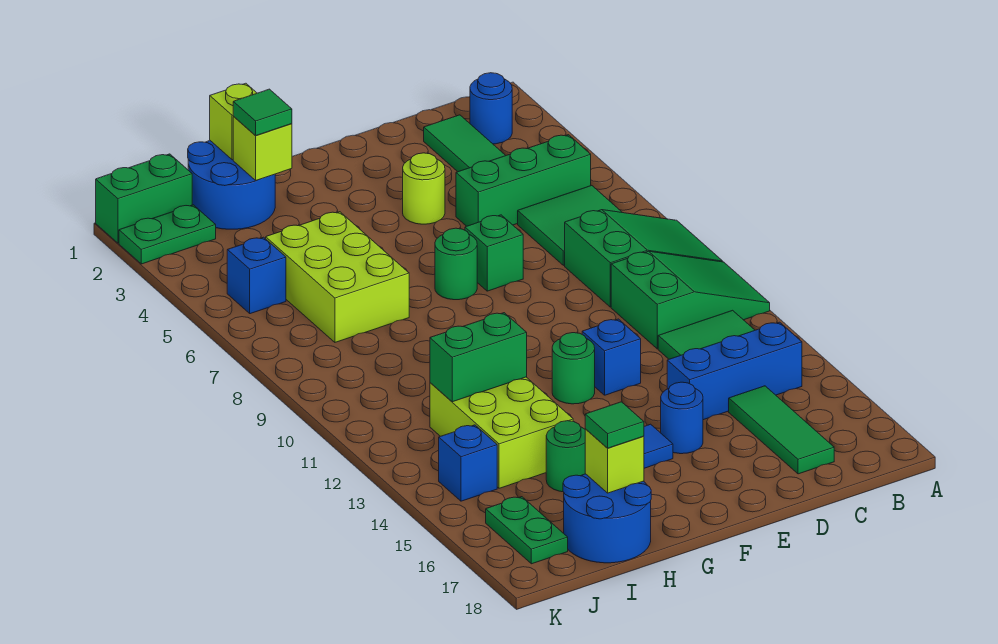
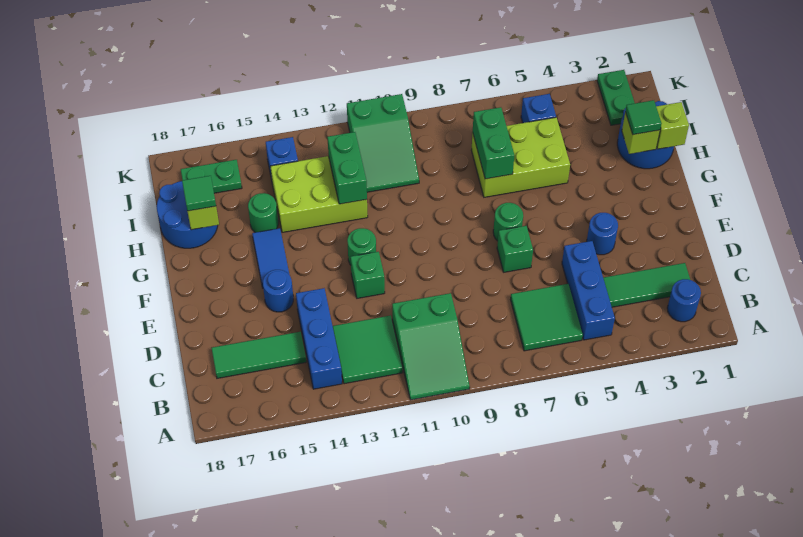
green 2x3 slope [565,210,723,307] -> green 2x3 slope moved to [347,94,419,192]
green 1x3 brick [456,135,591,226] -> blue 1x3 brick [562,241,615,340]
lime 1x1 round brick [403,153,445,224] -> blue 1x1 round brick [587,213,618,255]
blue 1x1 brick [582,319,641,395] -> green 1x1 brick [351,252,385,298]
green 1x2 brick [96,154,192,243] -> green 1x2 brick moved to [473,107,514,179]

